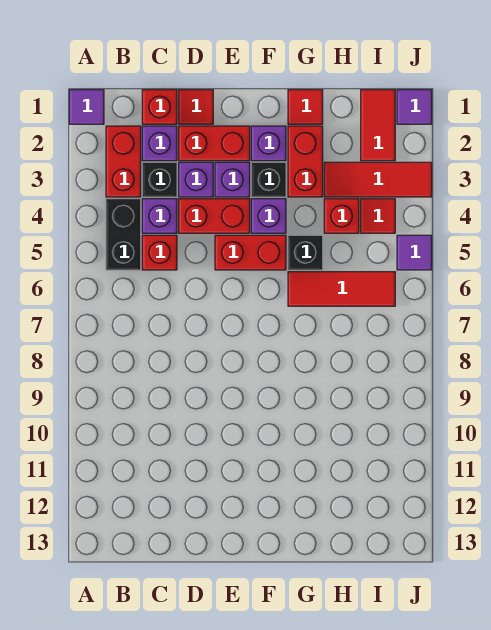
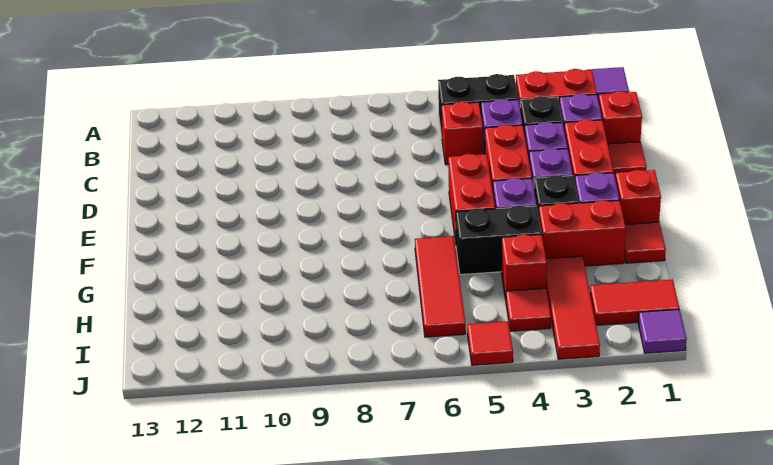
none -> red 1x1 brick [616,170,661,224]
black 1x1 brick [288,235,323,270] -> black 1x2 brick [456,206,542,275]
purple 1x1 tile [397,235,432,270] -> red 1x1 tile [468,321,513,365]

